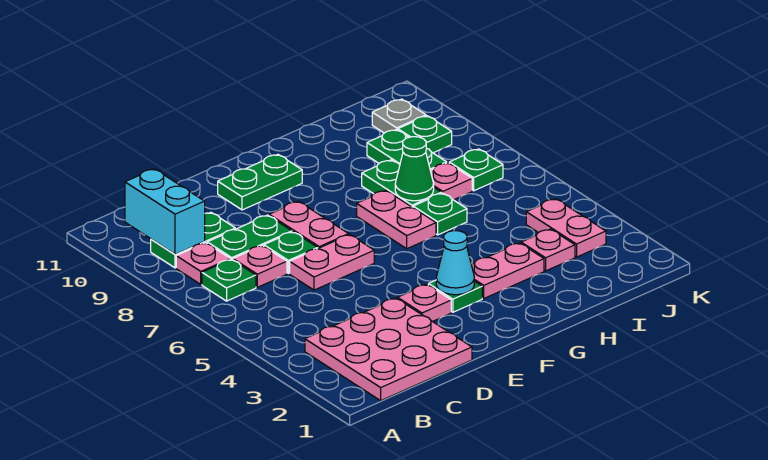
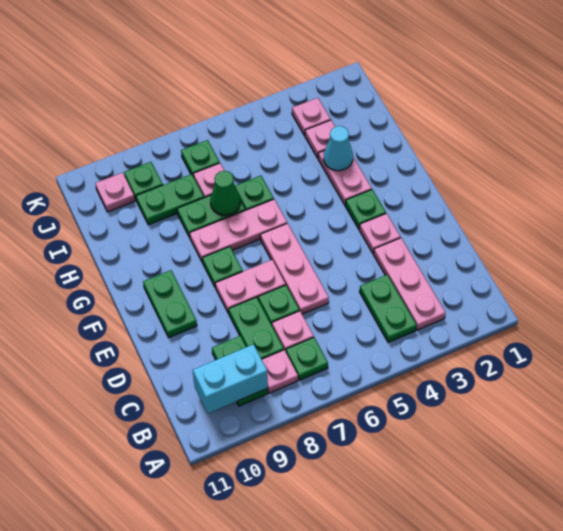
pink 3x3 plate [305,298,472,401] -> pink 1x3 plate [374,238,446,330]
none -> green 1x2 plate [359,275,417,342]
pink 1x2 plate [290,235,374,290] -> pink 1x3 plate [260,223,329,314]
cyan 1x1 cone [436,231,474,295] -> cyan 1x1 cone moved to [324,126,353,171]
none -> green 1x1 plate [202,247,243,288]
pink 1x2 plate [357,190,436,249] -> pink 1x3 plate [190,199,287,262]
pink 1x2 plate [526,199,606,257] -> pink 1x1 plate [292,98,331,136]
grey 1x1 plate [372,99,426,133] -> pink 1x1 plate [95,173,135,212]

